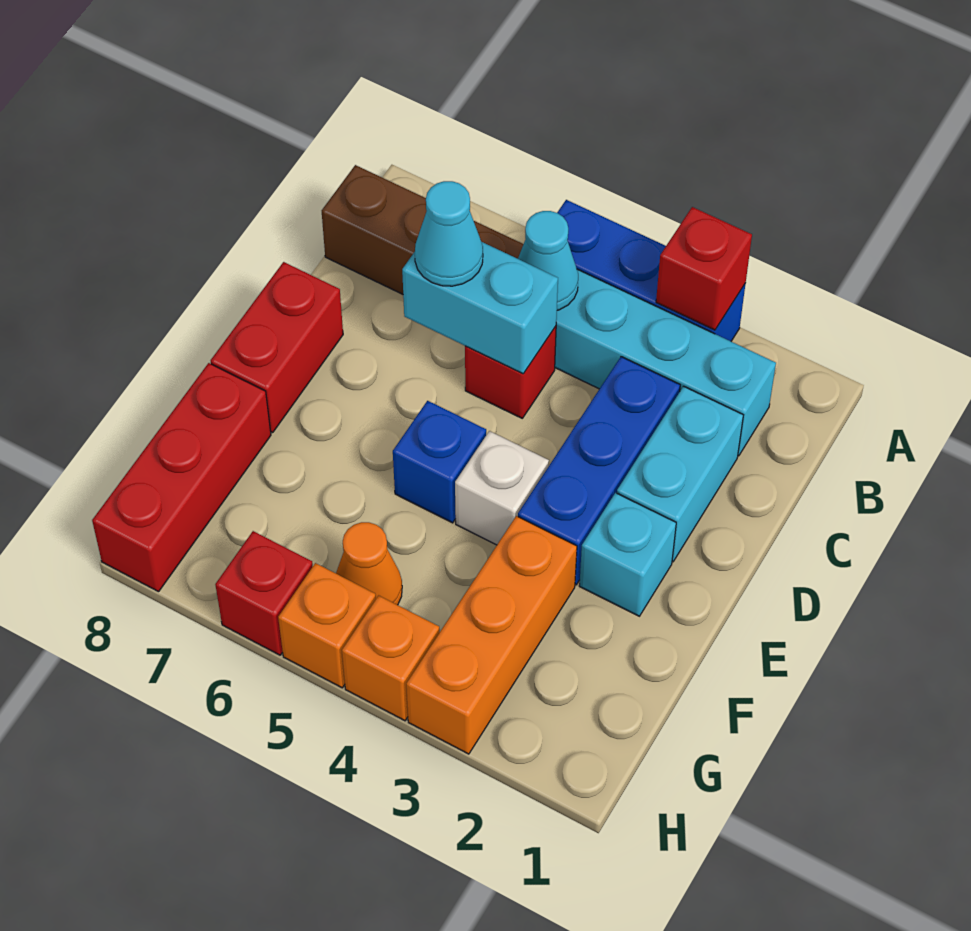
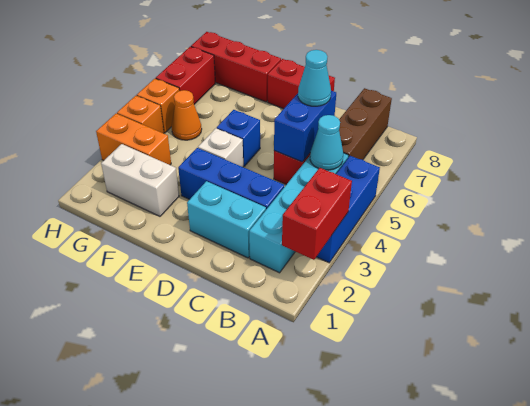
red 1x1 brick [656,207,752,330] -> red 1x2 brick [282,168,352,260]
cyan 1x2 brick [402,242,558,374] -> blue 1x2 brick [274,91,336,162]
cyan 1x1 brick [579,493,676,616] -> none
none -> white 1x2 brick [101,144,179,216]
orange 1x3 brick [406,516,577,754] -> orange 1x2 brick [96,114,171,165]
red 1x1 brick [215,531,313,655] -> red 1x2 brick [156,47,215,104]

